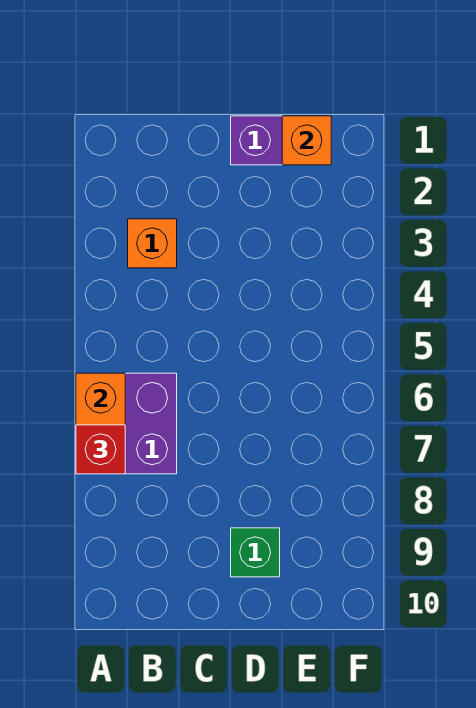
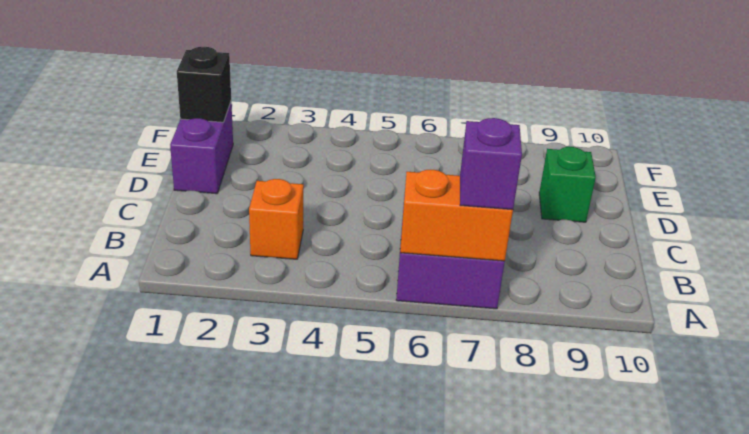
red 1x1 brick [76,425,125,474] -> purple 1x1 brick [460,118,522,210]
orange 1x1 brick [282,116,331,165] -> black 1x1 brick [177,47,231,122]

